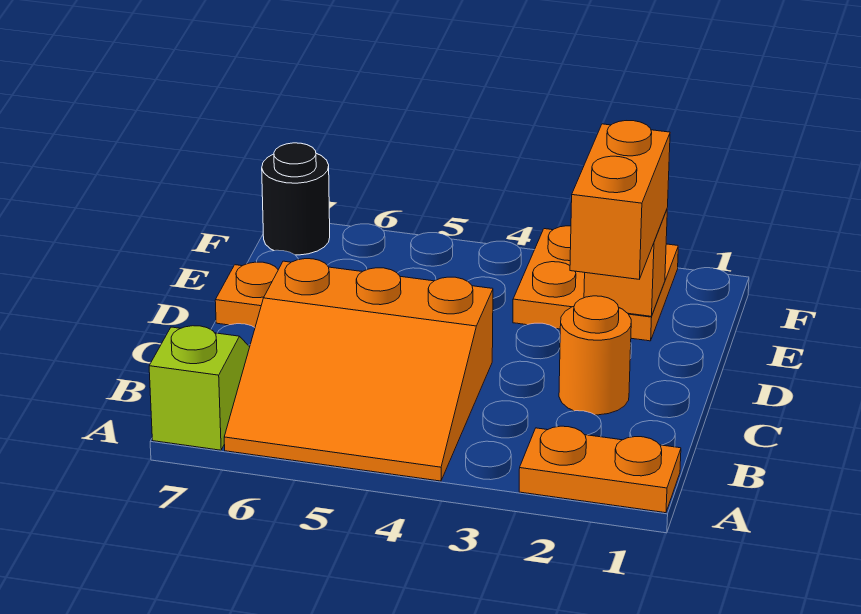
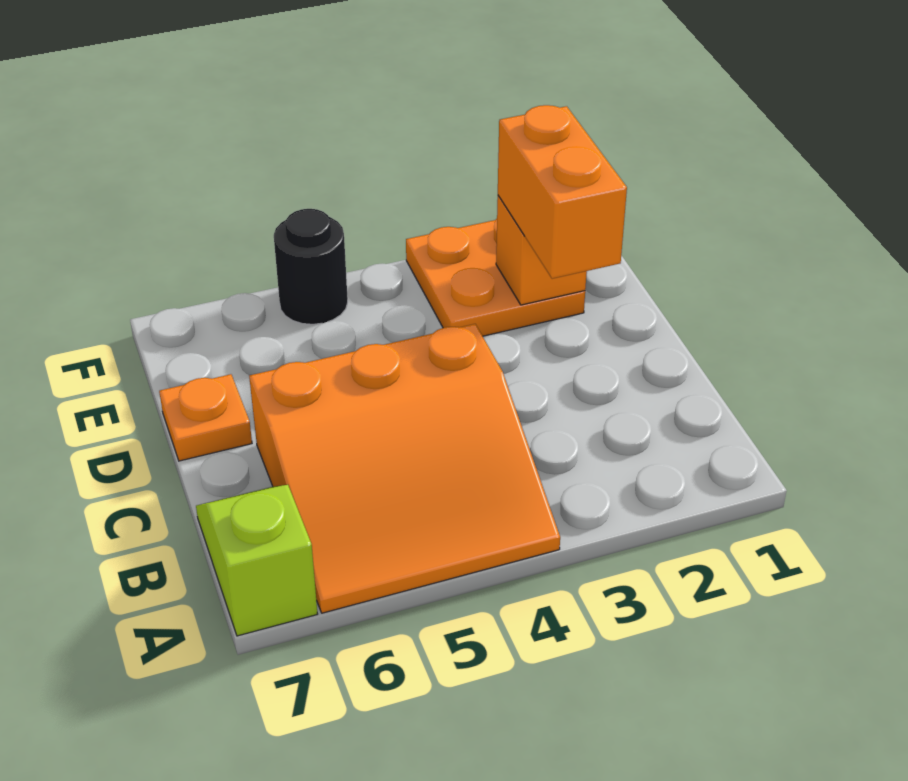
orange 1x2 plate [519,426,681,513] -> none
orange 1x1 round brick [559,296,631,415] -> none
black 1x1 round brick [262,143,330,255] -> black 1x1 round brick moved to [274,209,348,324]

